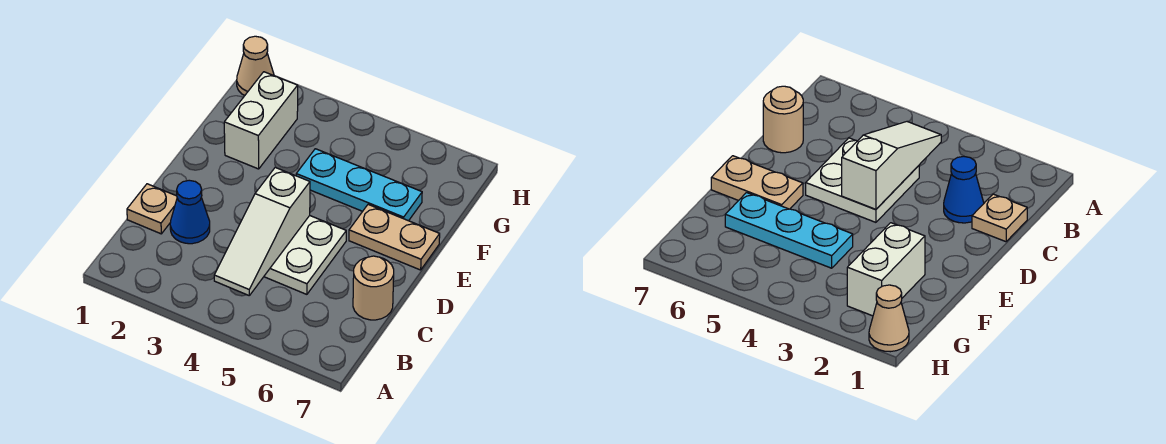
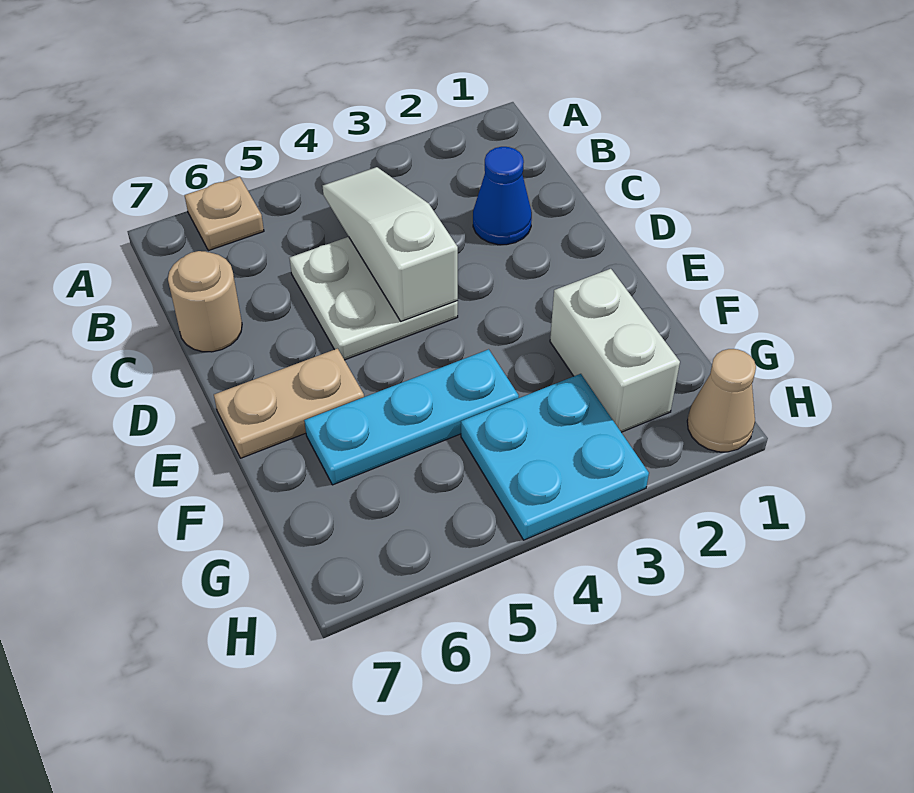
tan 1x1 plate [127,184,177,234] -> tan 1x1 plate moved to [184,177,264,251]
none -> cyan 2x2 plate [461,374,649,540]

